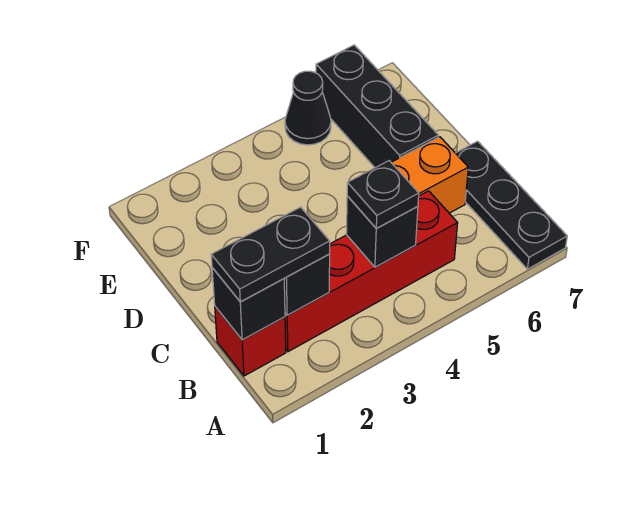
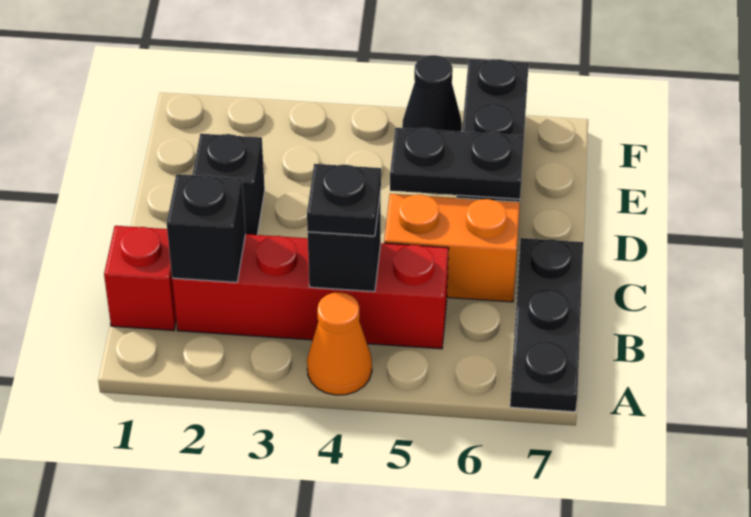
none -> orange 1x1 cone [307,292,372,395]
black 1x1 brick [212,268,285,340] -> black 1x1 brick moved to [192,134,265,235]
black 1x2 plate [211,207,330,302] -> black 1x2 plate moved to [390,128,524,199]

